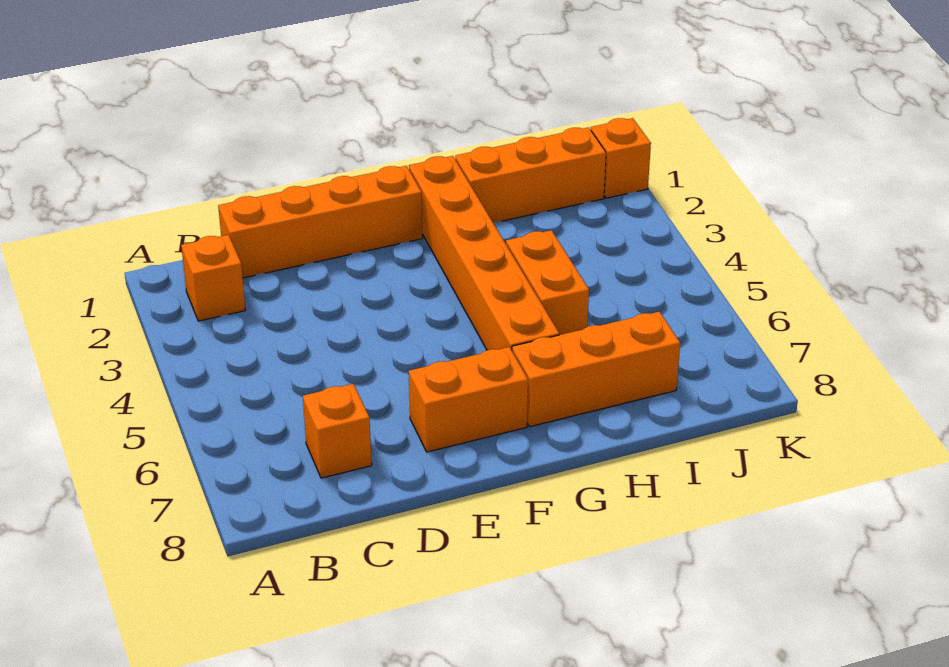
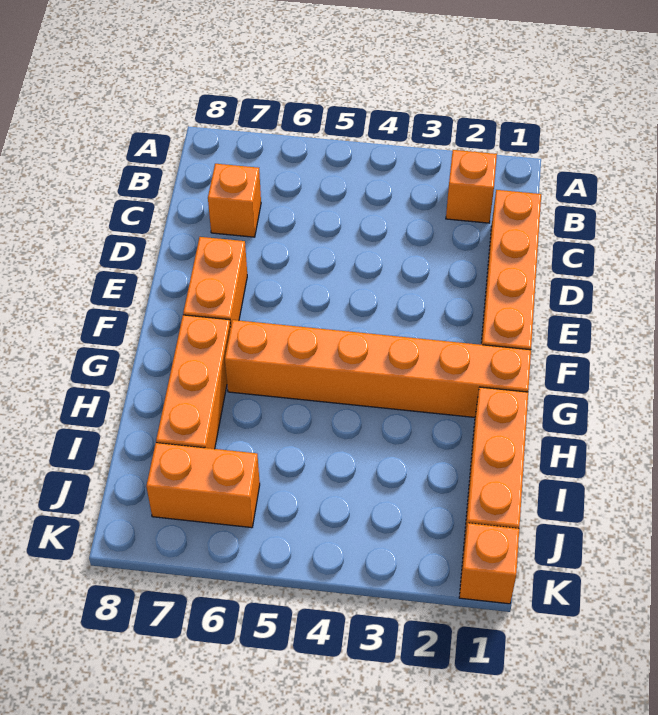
orange 1x2 brick [506,230,589,335] -> orange 1x2 brick moved to [146,443,260,528]

